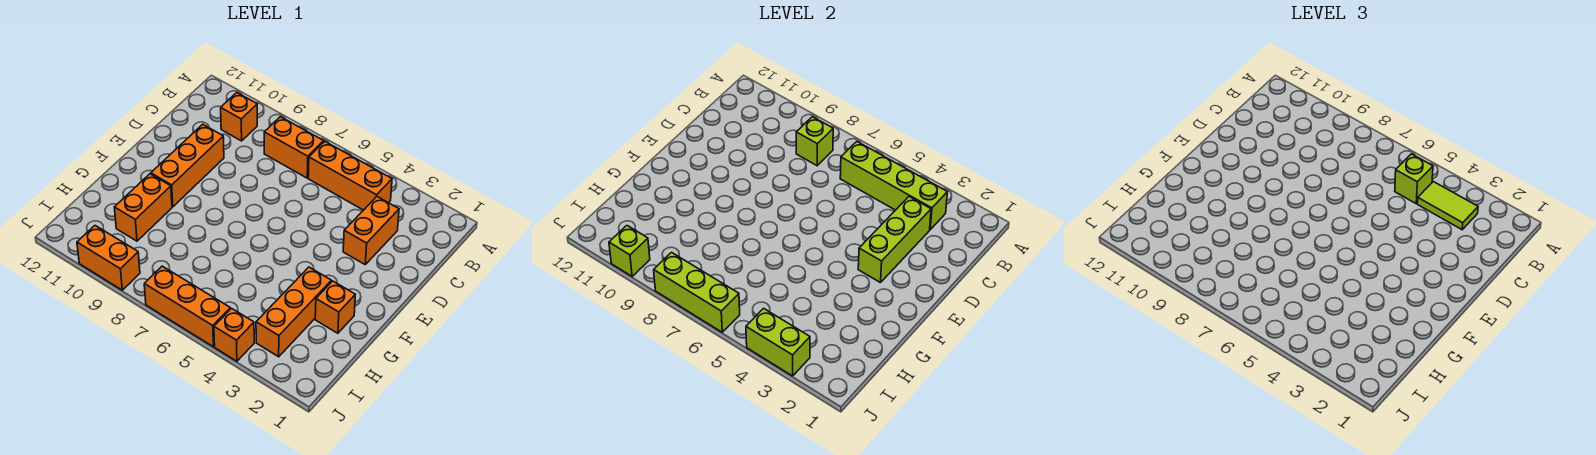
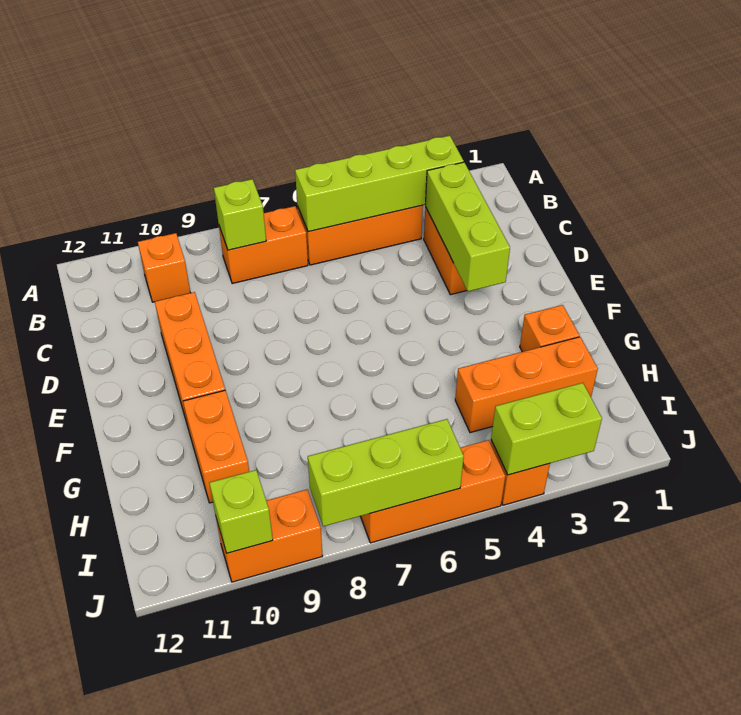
lime 1x2 tile [1417,182,1478,230] -> none
lime 1x1 brick [1395,154,1433,203] -> none
orange 1x3 brick [256,267,331,357] -> orange 1x3 brick turned to [455,337,598,433]

